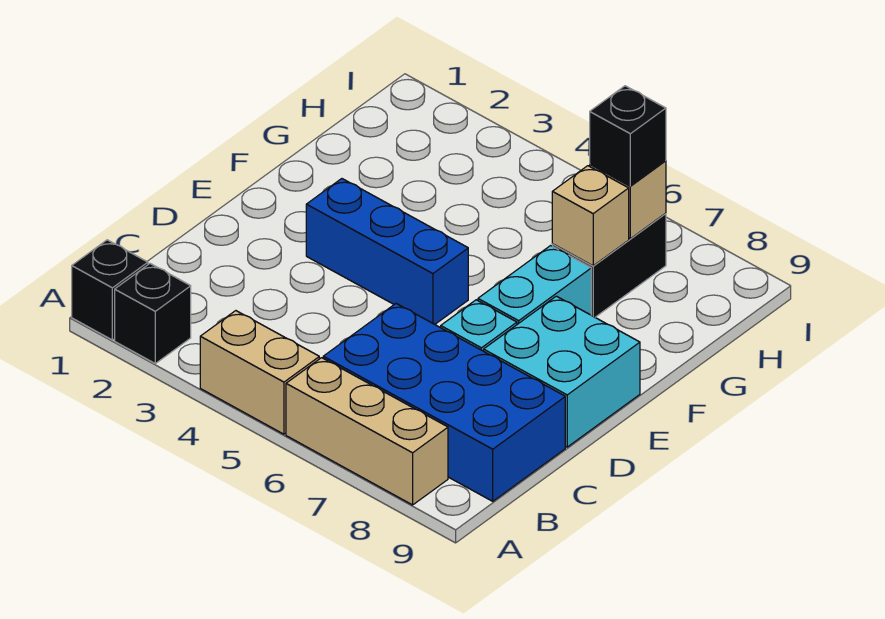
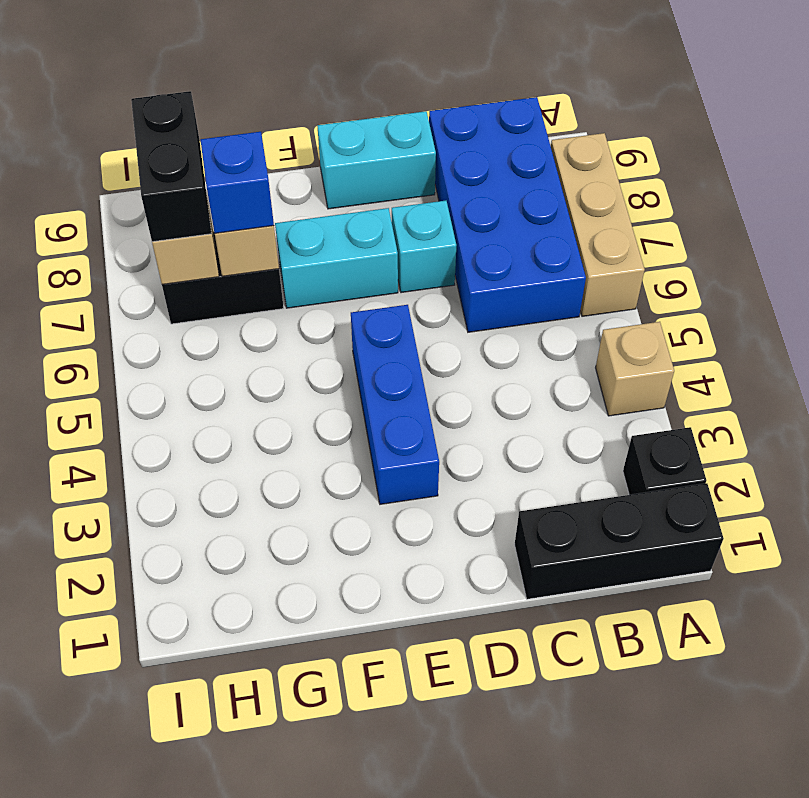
black 1x1 brick [72,240,148,340] -> black 1x3 brick [515,483,724,599]
tan 1x2 brick [200,311,319,434] -> tan 1x1 brick [596,322,674,416]
cyan 2x2 brick [484,296,640,447] -> cyan 1x2 brick [317,111,436,209]
none -> blue 1x1 brick [201,132,274,233]
black 1x1 brick [590,86,666,186] -> black 1x2 brick [131,91,212,242]

